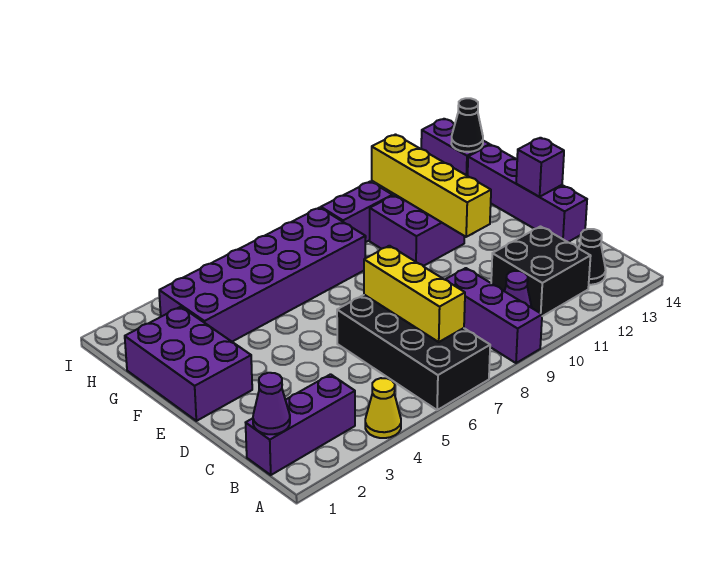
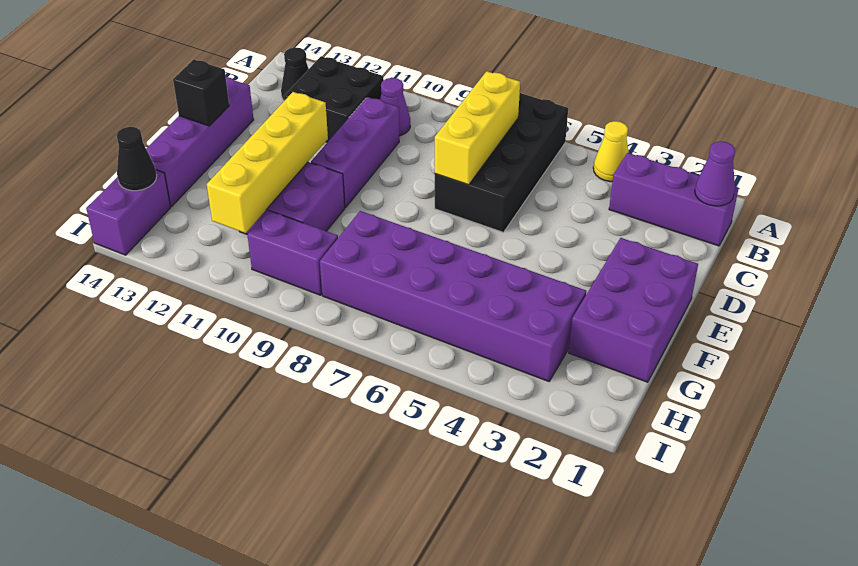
purple 1x3 brick [445,268,542,363] -> purple 1x3 brick moved to [311,97,399,208]
purple 1x1 brick [516,138,564,197] -> black 1x1 brick [173,59,229,126]

